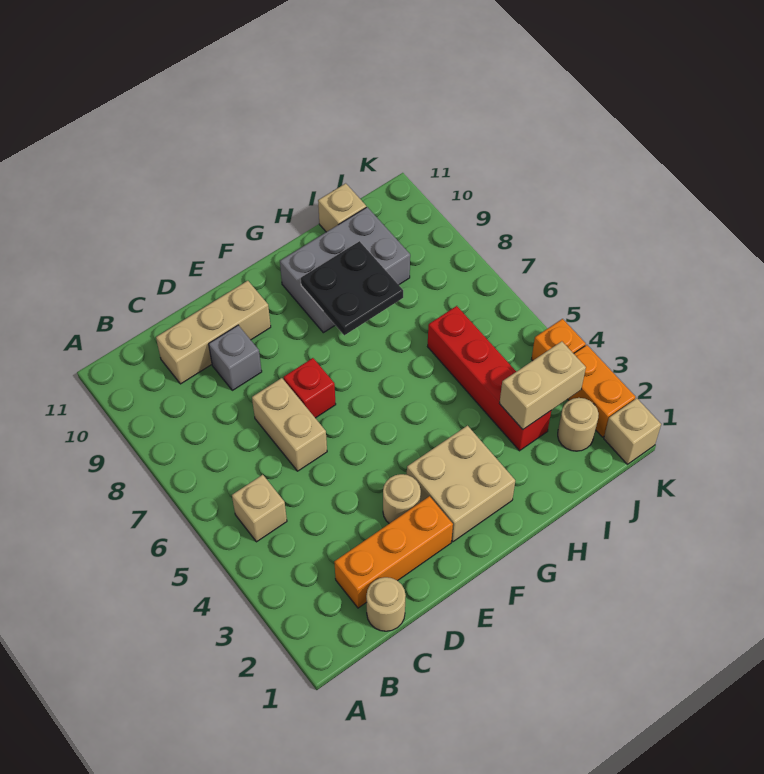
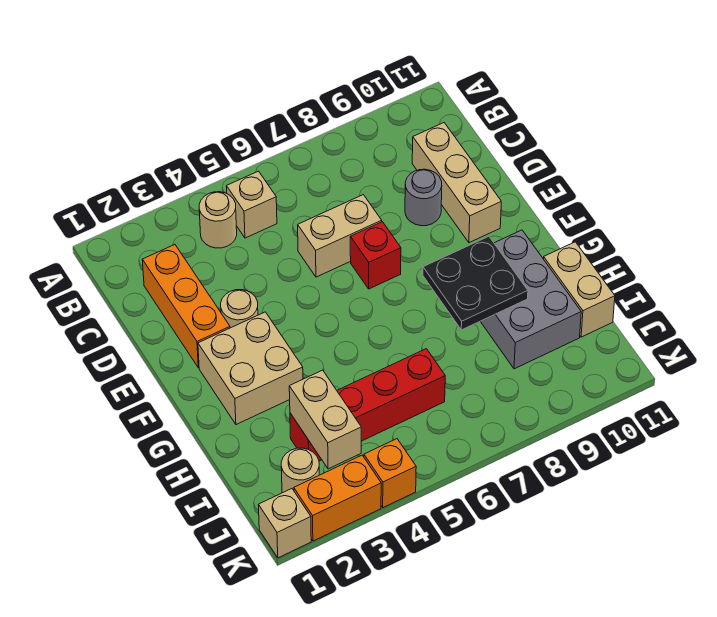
tan 1x1 round brick [366,577,406,631] -> tan 1x1 round brick moved to [199,192,237,248]
grey 1x1 brick [209,325,262,390] -> grey 1x1 round brick [405,169,442,226]
tan 1x1 brick [318,183,366,232] -> tan 1x2 brick [544,242,615,337]

